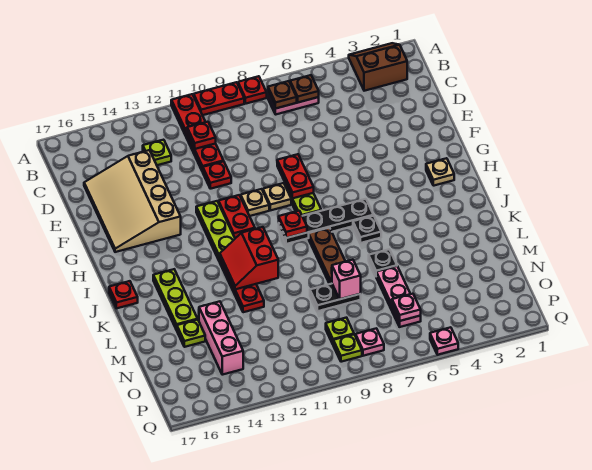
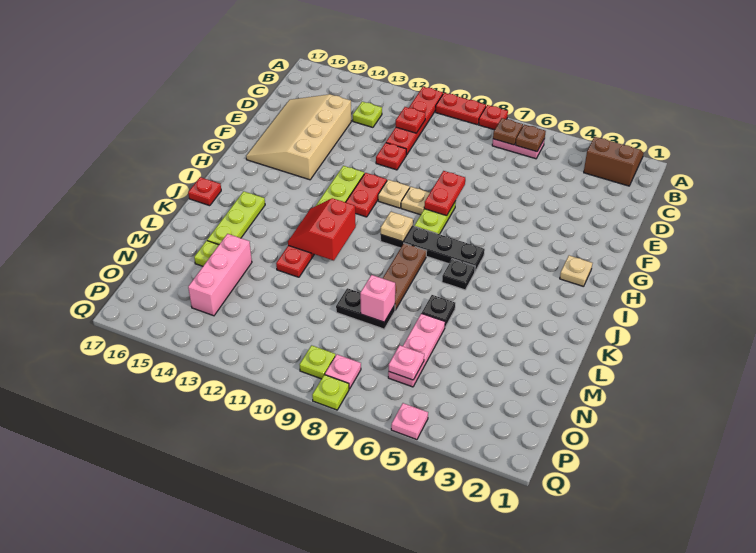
red 1x1 plate [279,211,307,238] -> tan 1x1 plate [381,212,413,242]
lime 1x1 plate [326,318,354,344] -> lime 1x1 plate moved to [312,375,349,410]

